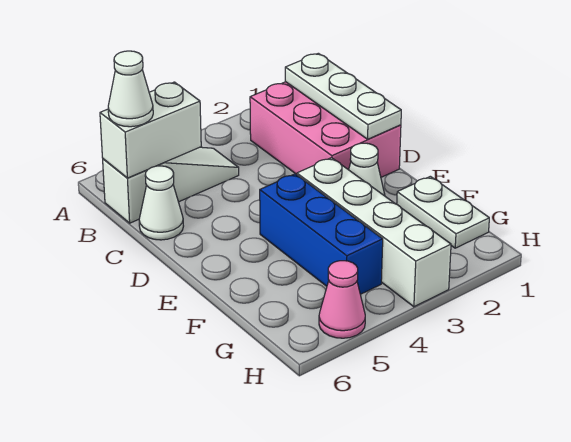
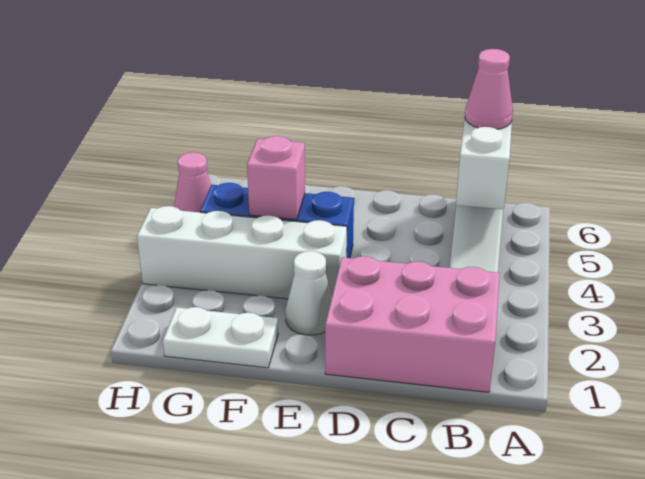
white 1x3 plate [285,53,401,139] -> none
white 1x1 cone [108,51,153,127] -> pink 1x1 cone [465,49,513,129]
white 1x1 cone [139,166,183,240] -> none
none -> pink 1x1 brick [247,136,305,220]

